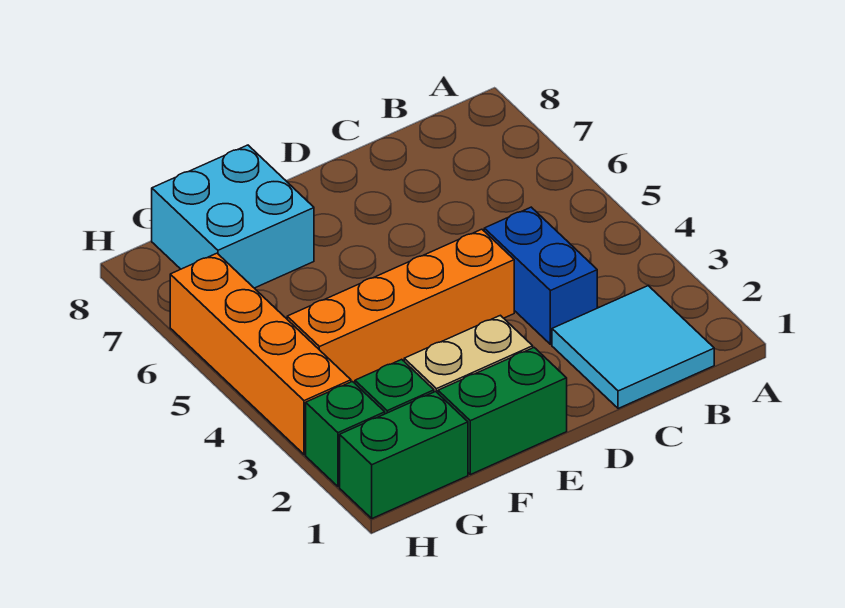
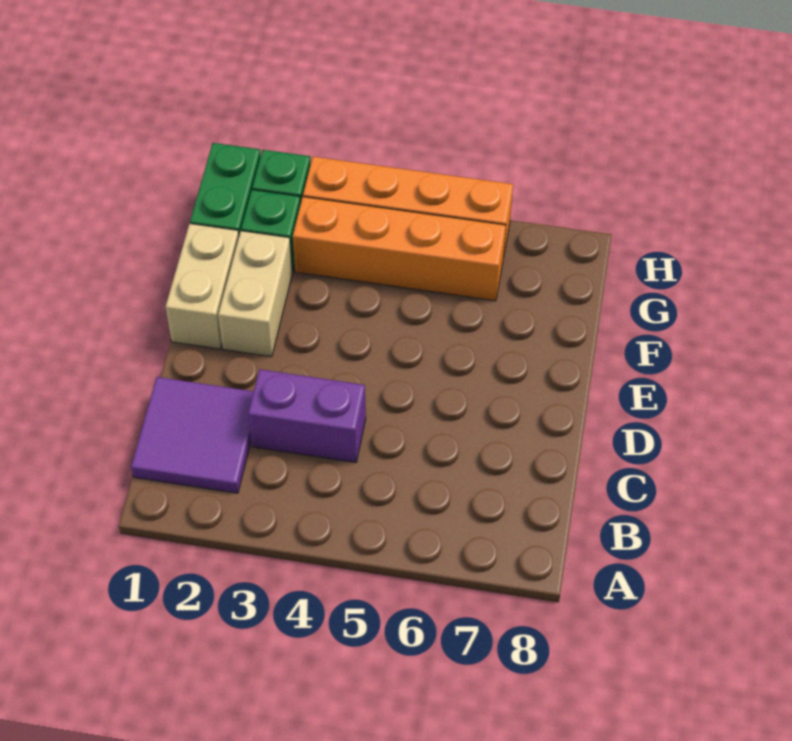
cyan 2x2 tile [552,286,714,409] -> purple 2x2 tile [131,377,254,493]
blue 1x2 brick [484,207,597,344] -> purple 1x2 brick [248,369,366,463]
orange 1x4 brick [287,229,514,383] -> orange 1x4 brick turned to [293,197,506,301]
green 1x2 brick [438,348,567,475] -> tan 1x2 brick [166,224,239,349]
cyan 2x2 brick [152,145,314,288] -> none

